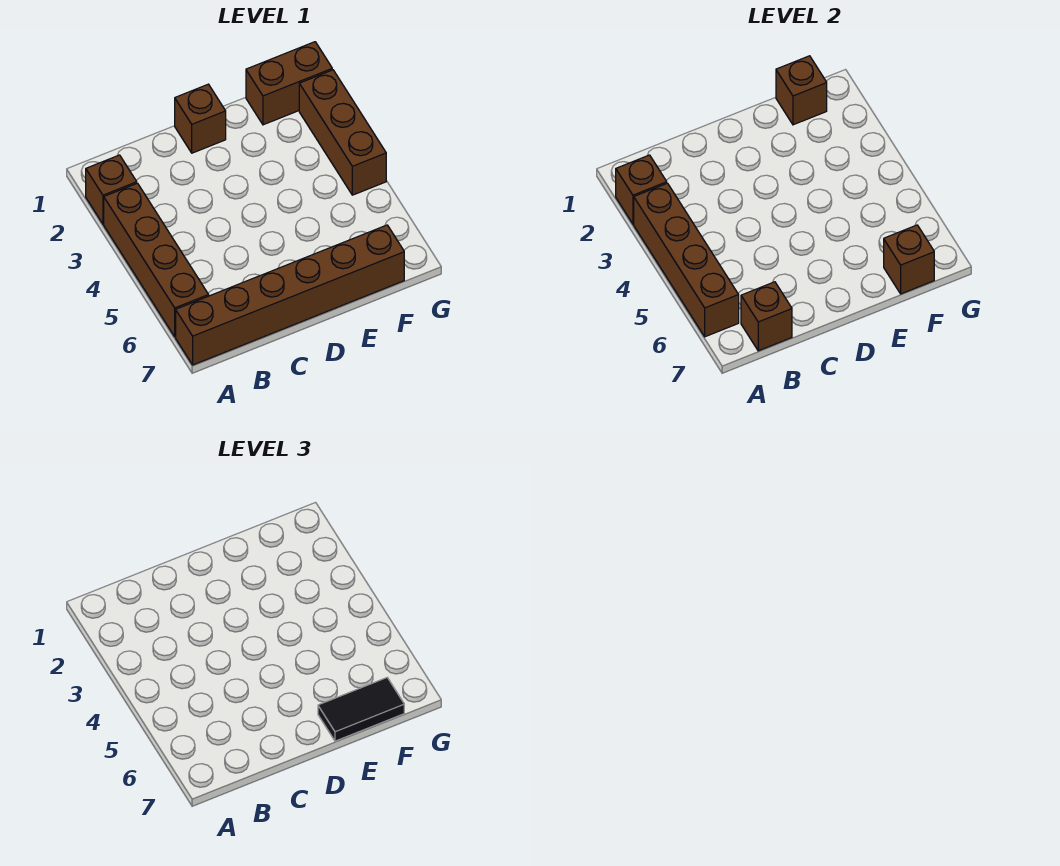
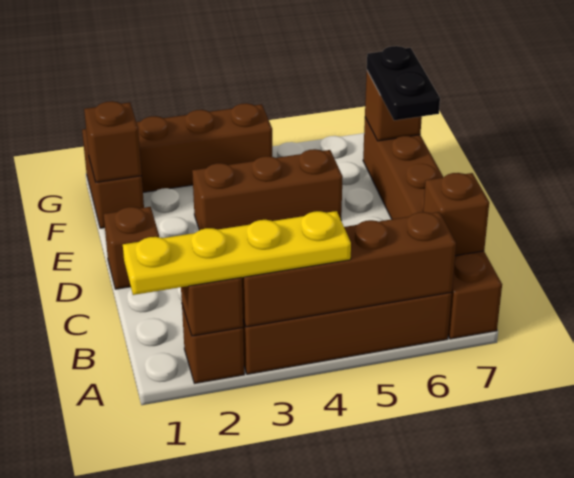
none -> yellow 1x4 plate [123,211,351,295]
none -> brown 1x3 brick [192,149,343,230]
black 1x2 tile [318,678,404,741] -> black 1x2 plate [367,46,440,120]

